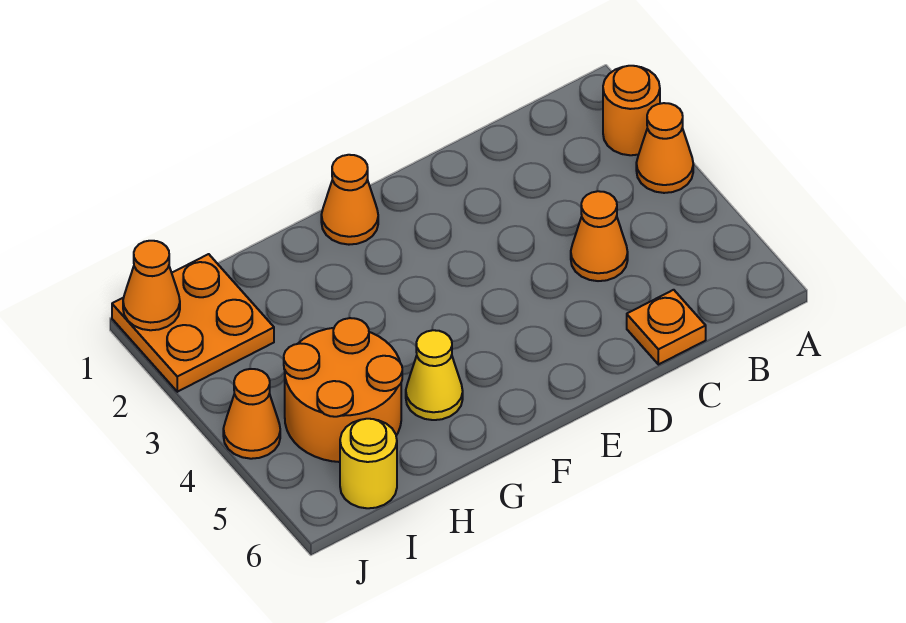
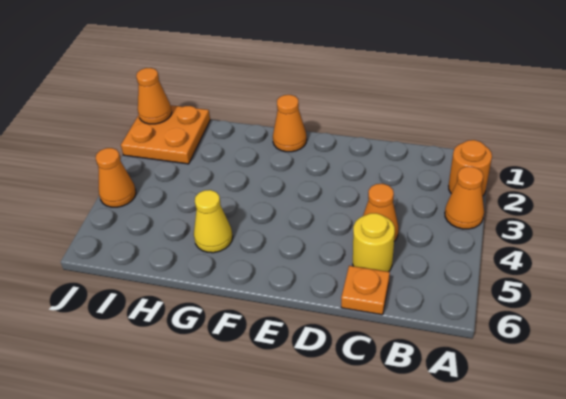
orange 2x2 round brick [284,318,402,462] -> none
yellow 1x1 round brick [340,419,397,508] -> yellow 1x1 round brick moved to [353,213,395,272]

